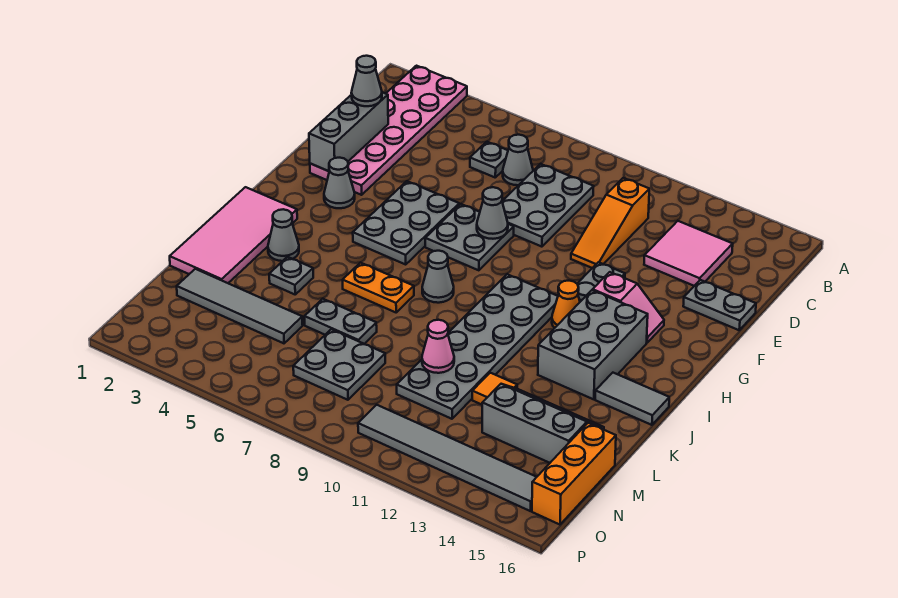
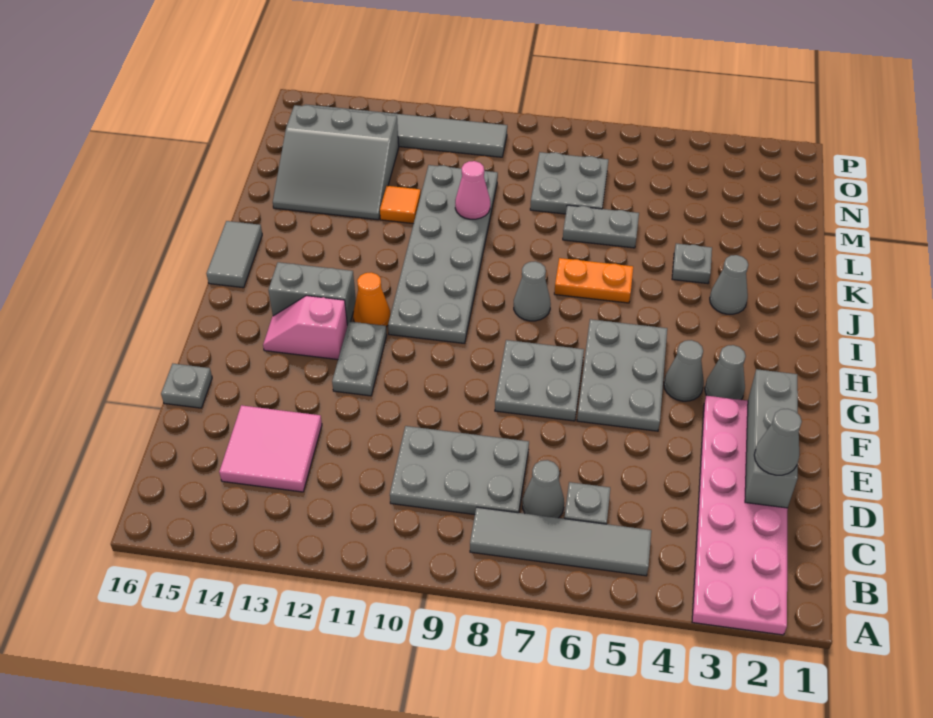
grey 2x3 plate [502,164,594,247] -> grey 2x3 plate turned to [390,426,529,515]
orange 1x3 slope [571,178,649,268] -> none
grey 1x2 plate [683,280,756,330] -> grey 1x1 plate [161,364,212,408]
grey 1x1 cone [477,187,508,239] -> grey 1x1 cone moved to [664,340,704,401]
grey 2x3 brick [538,290,648,399] -> grey 1x2 brick [269,262,356,326]
pink 2x4 tile [170,187,297,283] -> none
grey 1x2 tile [595,373,669,425] -> grey 1x2 tile turned to [206,221,262,288]
grey 2x3 slope [482,384,604,463] -> grey 3x3 slope [273,105,399,220]
grey 1x4 tile [177,269,303,343] -> grey 1x4 tile moved to [470,507,651,576]
orange 1x3 brick [532,423,616,525] -> none

